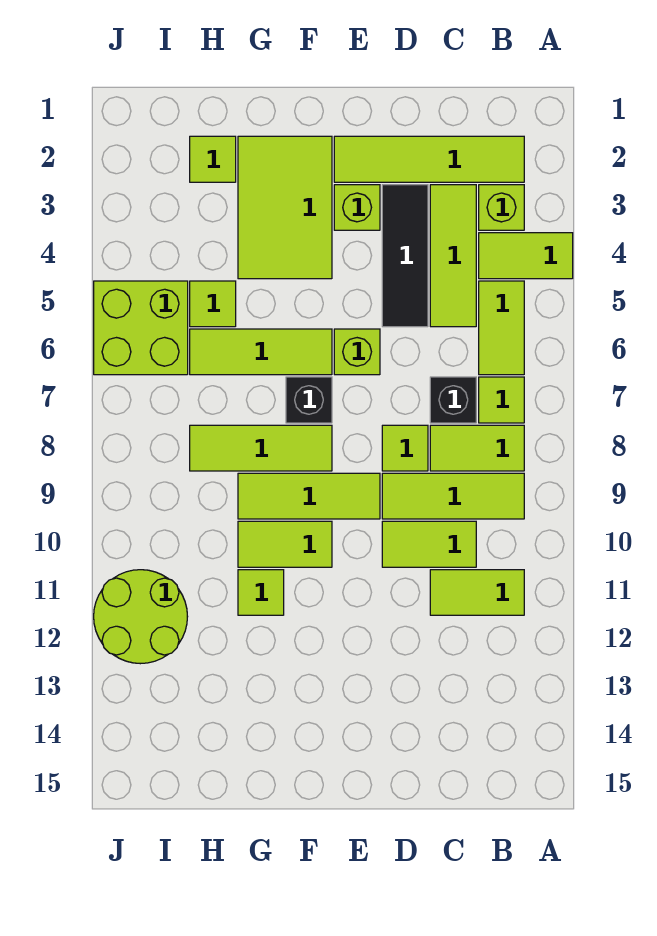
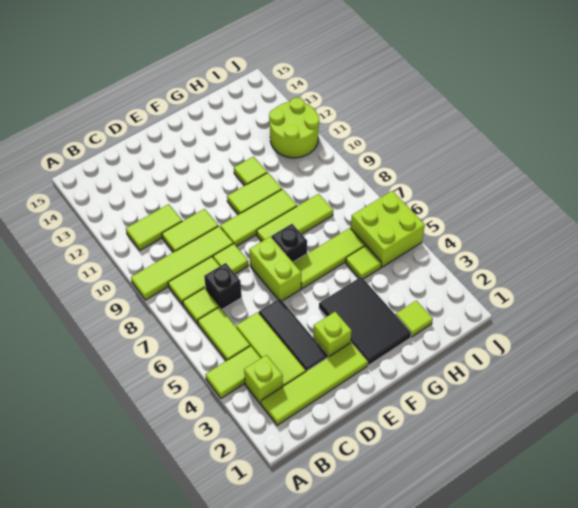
lime 1x3 tile [382,473,524,519] -> lime 1x4 tile [131,226,233,300]
lime 1x1 brick [334,329,380,375] -> lime 1x2 brick [249,237,301,301]
lime 2x3 tile [238,136,332,279] -> black 2x3 tile [319,277,411,365]

